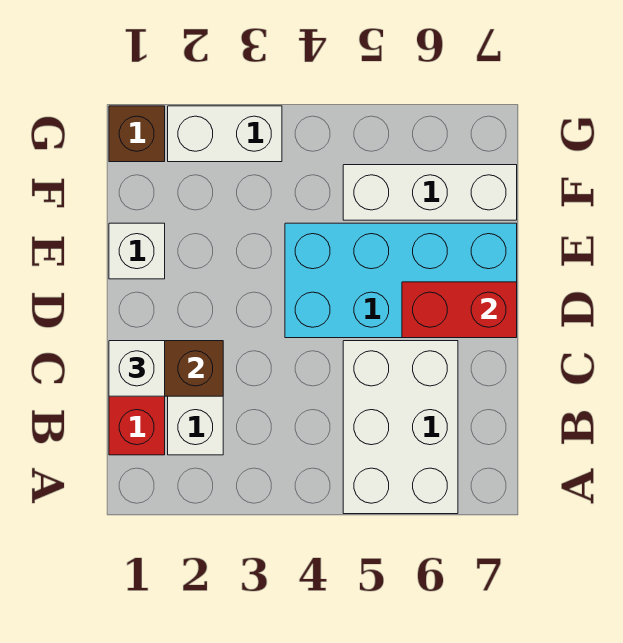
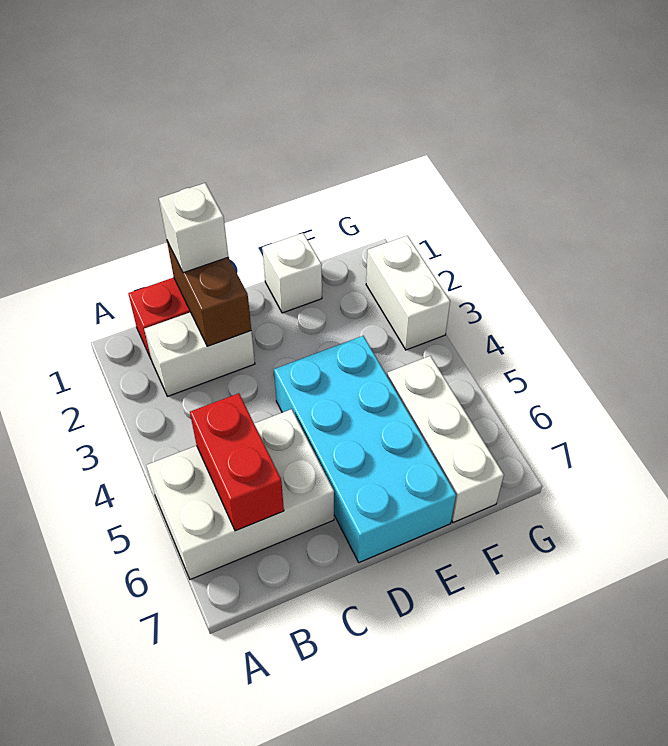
red 1x2 brick [402,282,517,338] -> red 1x2 brick moved to [190,393,284,531]
brown 1x1 brick [109,106,165,162] -> none

